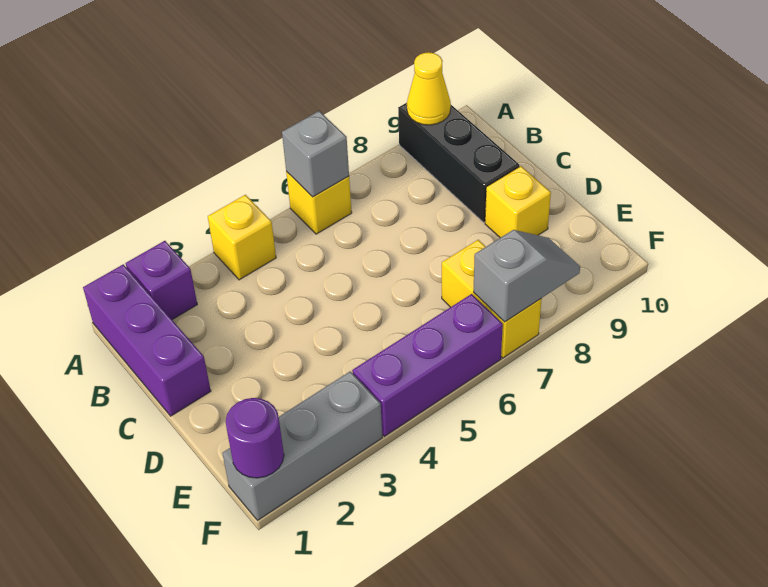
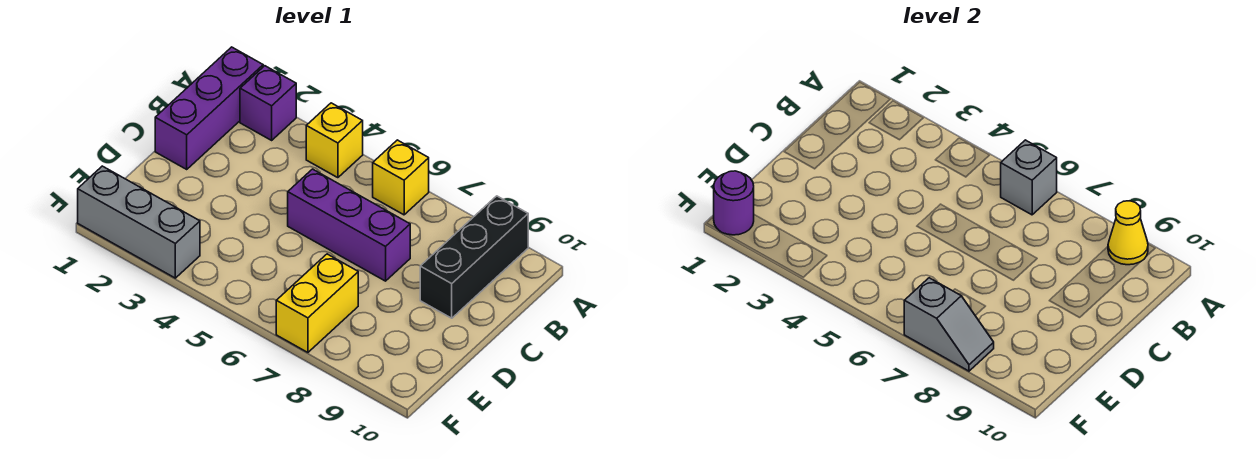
yellow 1x1 brick [485,166,551,238] -> none
purple 1x3 brick [352,294,503,436] -> purple 1x3 brick moved to [288,169,410,281]

